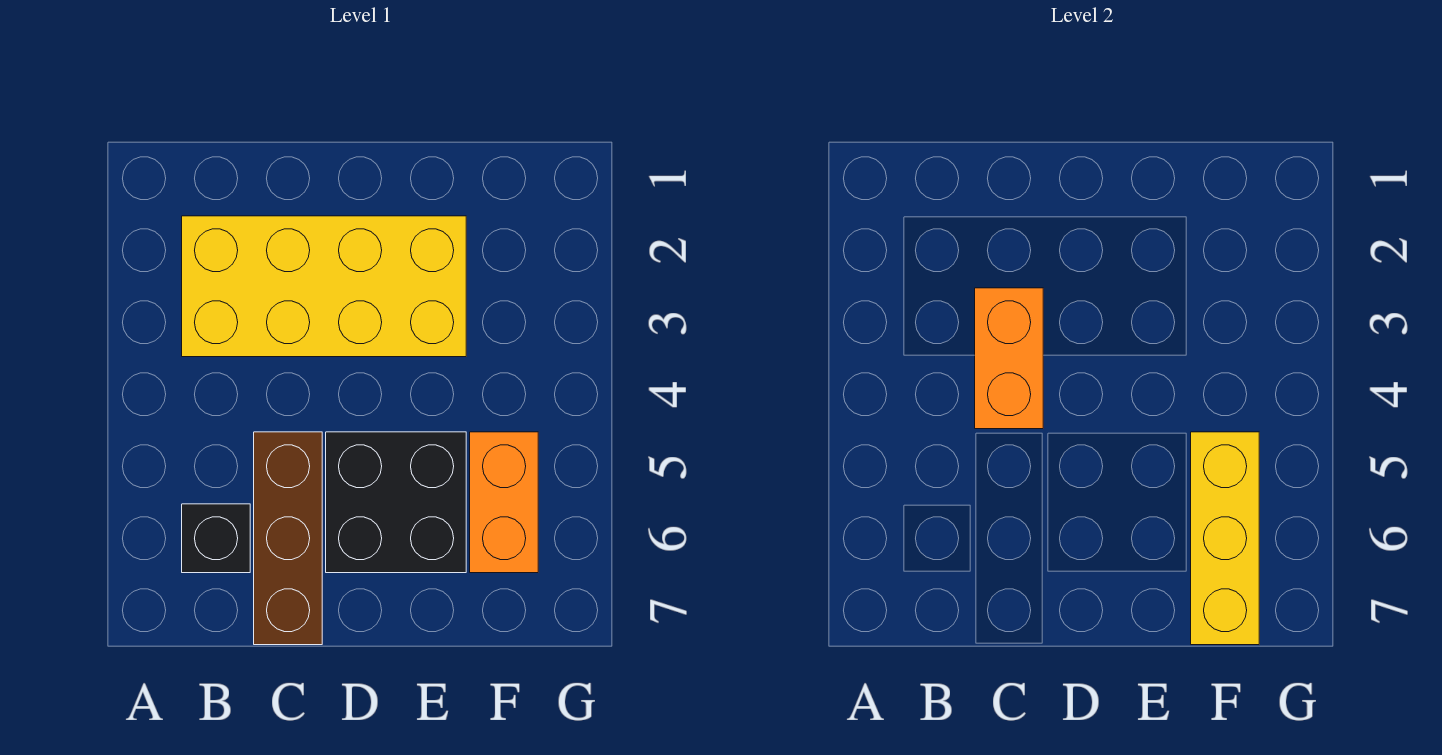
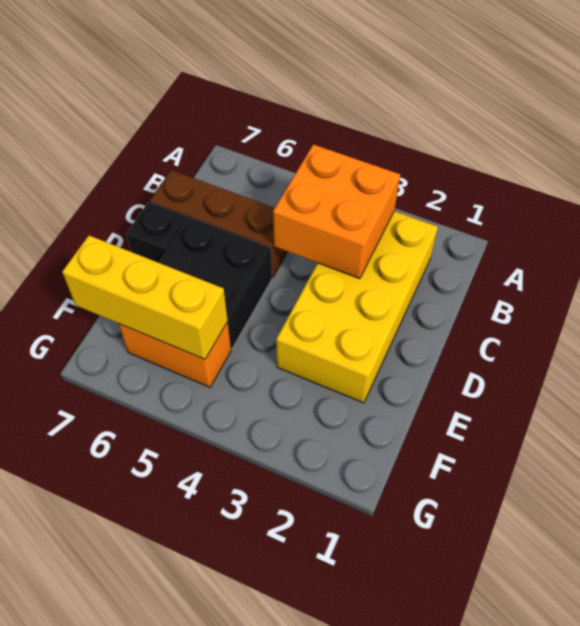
black 1x1 brick [182,504,250,573] -> black 1x1 brick moved to [126,202,188,263]
orange 1x2 brick [975,288,1043,429] -> orange 2x2 brick [273,145,400,279]

